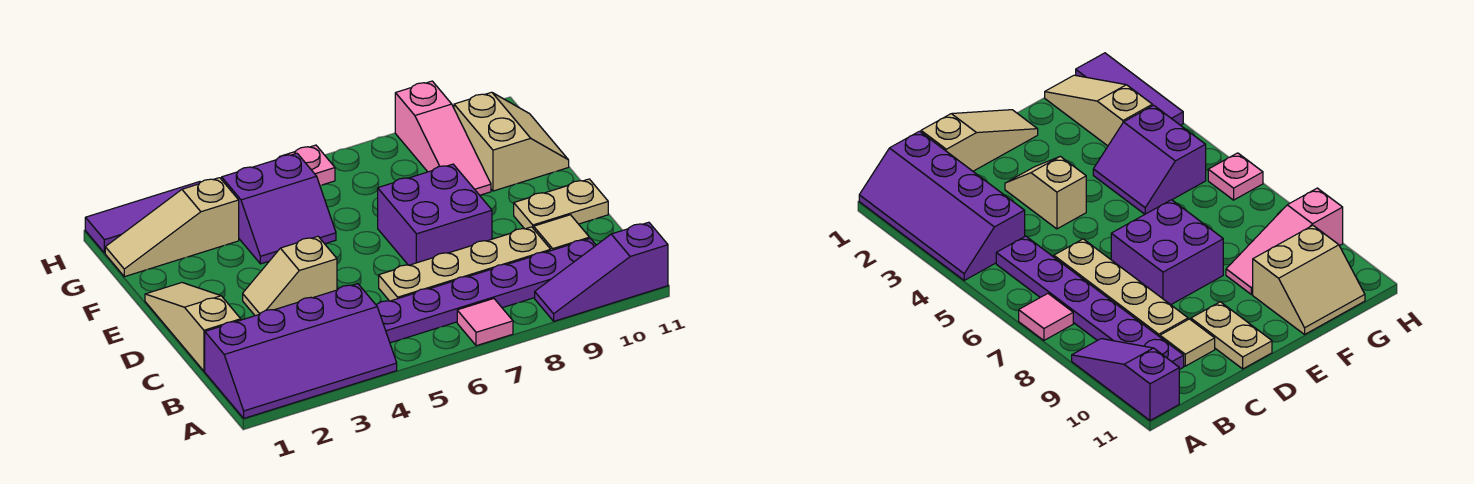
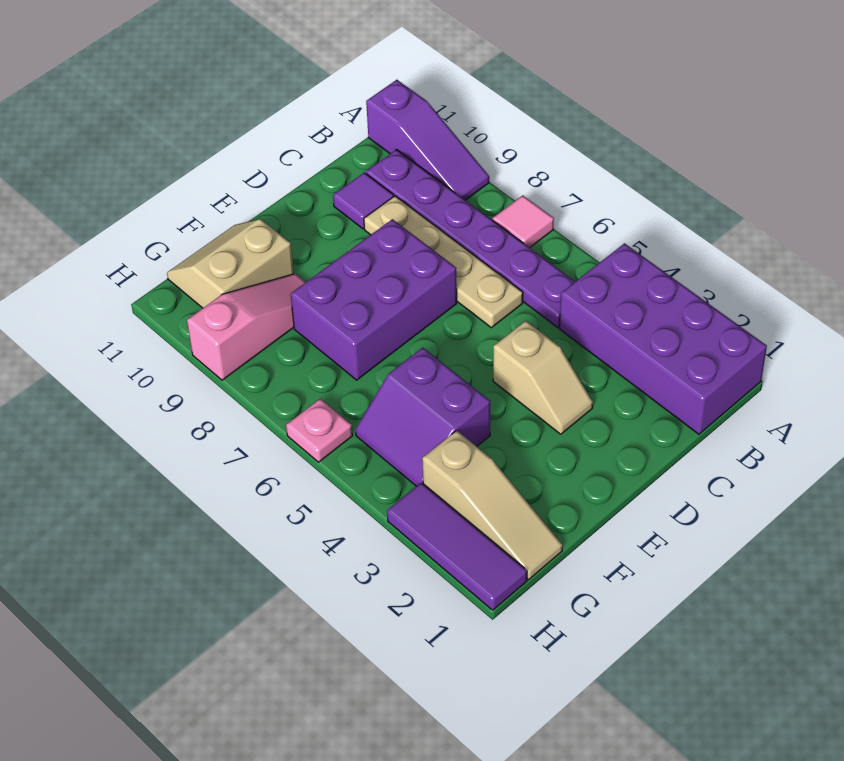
purple 2x4 slope [205,284,397,418] -> purple 2x4 brick [559,243,767,434]
tan 1x3 slope [145,283,241,371] -> none
tan 1x1 tile [534,215,589,251] -> purple 1x1 tile [333,173,394,229]
purple 2x2 brick [378,164,492,265] -> purple 2x3 brick [291,219,457,380]
tan 1x2 plate [514,179,608,229] -> none
purple 2x2 slope [222,153,336,264] -> purple 2x2 slope turned to [355,348,490,486]

